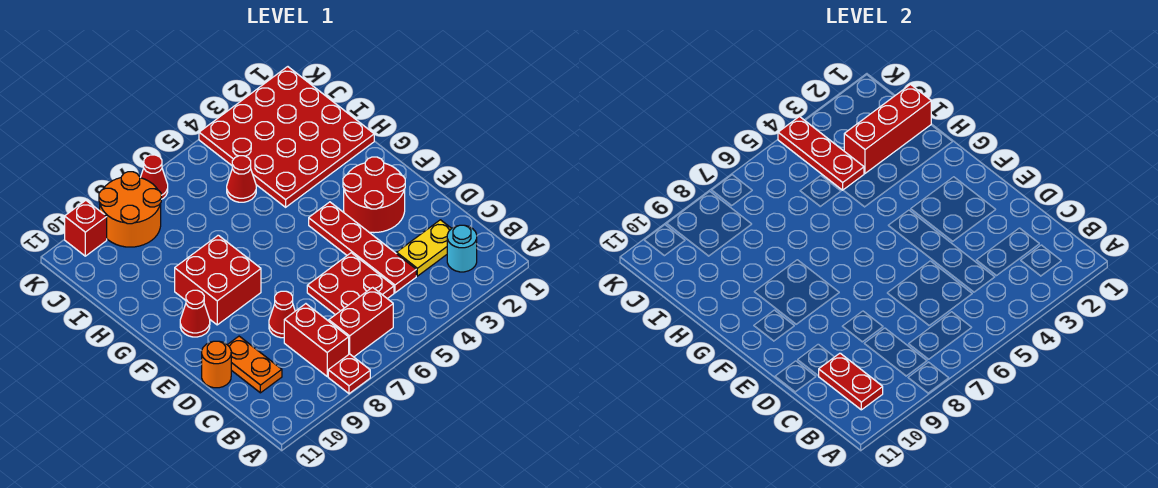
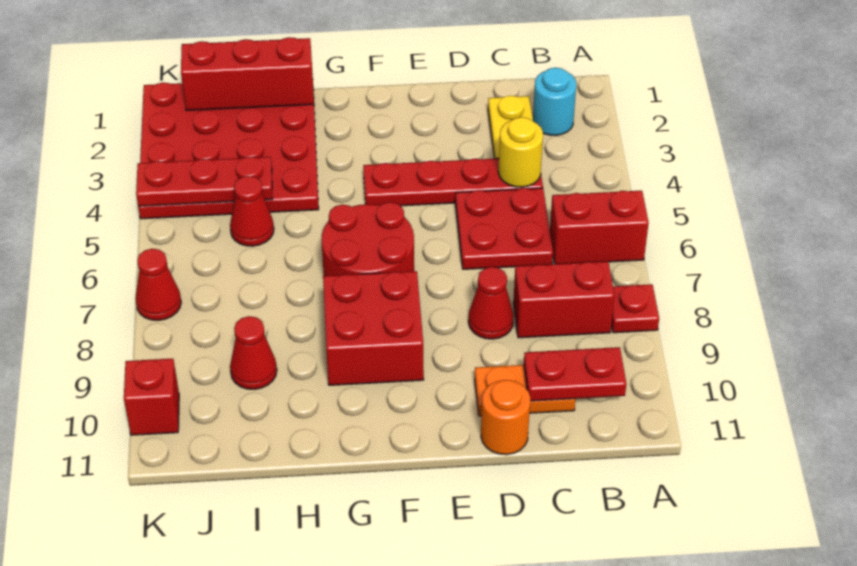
red 1x2 brick [329,287,393,357] -> red 1x2 brick turned to [550,191,649,264]
none -> yellow 1x1 round brick [498,117,543,187]
red 2x2 round brick [343,157,405,233] -> red 2x2 round brick moved to [321,202,414,276]
red 1x1 cone [180,290,210,337] -> red 1x1 cone moved to [230,316,277,389]
red 1x3 brick [844,85,931,173] -> red 1x3 brick turned to [181,37,314,111]
orange 2x2 round brick [99,172,161,247] -> none

